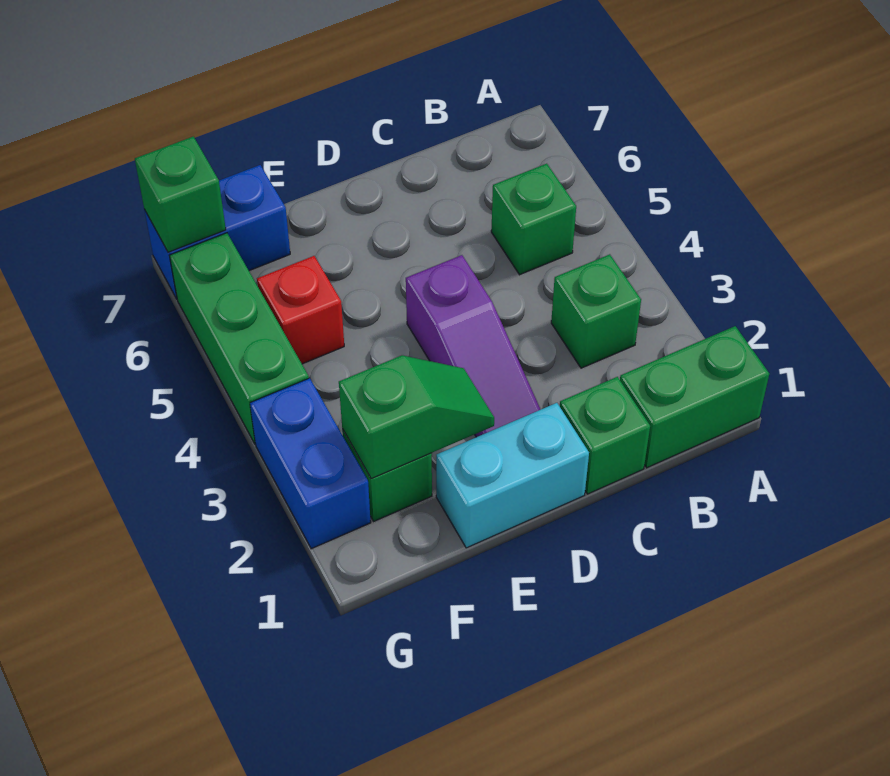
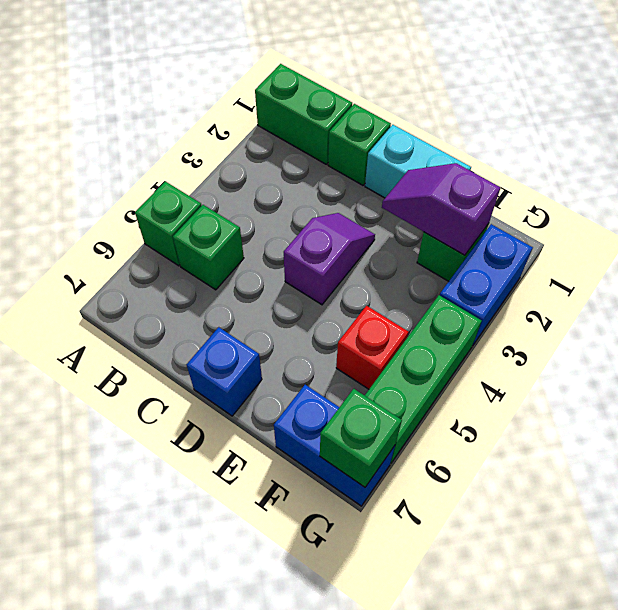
green 1x1 brick [551,254,641,368] -> green 1x1 brick moved to [135,181,202,266]
purple 1x3 slope [406,255,541,437] -> purple 1x2 slope [284,213,375,305]
none -> blue 1x1 brick [186,327,262,416]
green 1x2 slope [339,355,494,479] -> purple 1x2 slope [382,163,501,255]

